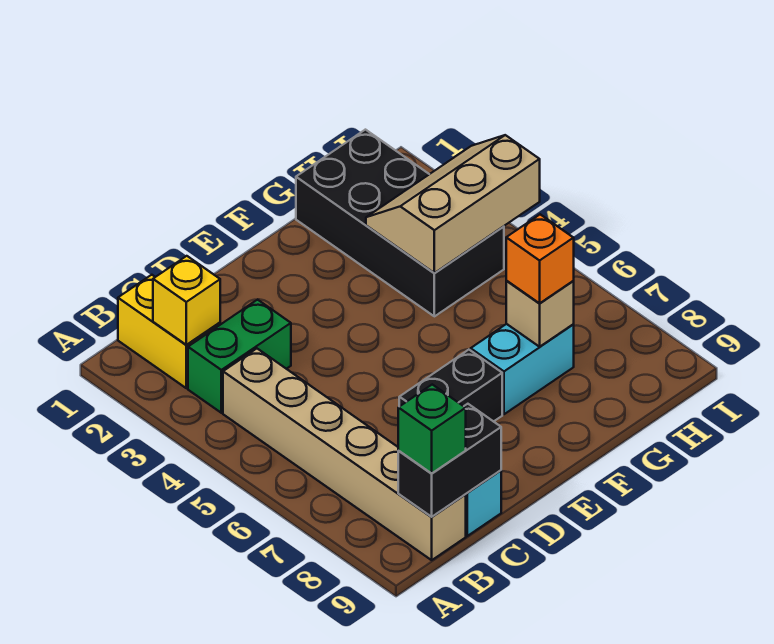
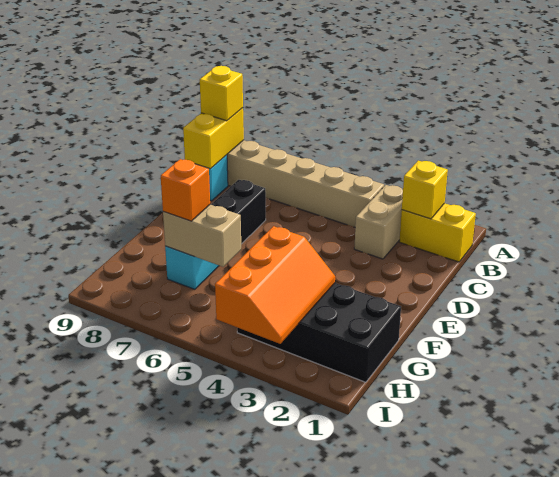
green 1x2 brick [188,300,291,413] -> tan 1x2 brick [354,185,403,259]
black 1x2 brick [398,404,501,517] -> yellow 1x2 brick [183,108,244,169]
green 1x1 brick [398,385,466,474] -> yellow 1x1 brick [200,66,243,121]
tan 2x3 slope [366,135,540,273] -> orange 2x3 slope [215,226,335,344]
tan 1x1 brick [506,281,574,347] -> tan 1x2 brick [163,205,241,267]

